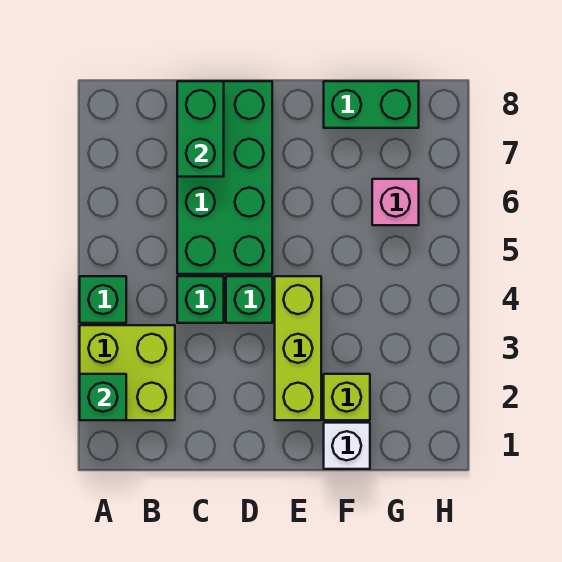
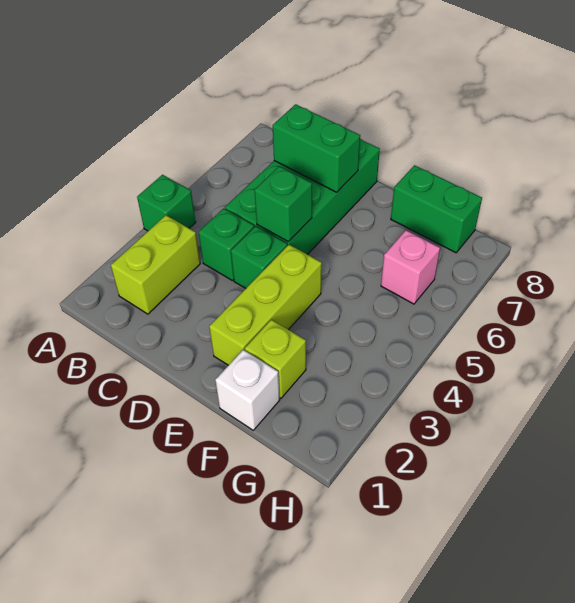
lime 2x2 brick [80,325,175,420] -> lime 1x2 brick [111,215,200,314]
green 1x1 brick [80,374,126,420] -> green 1x1 brick moved to [255,166,312,242]
green 1x2 brick [177,81,224,177] -> green 1x2 brick turned to [273,104,360,192]

